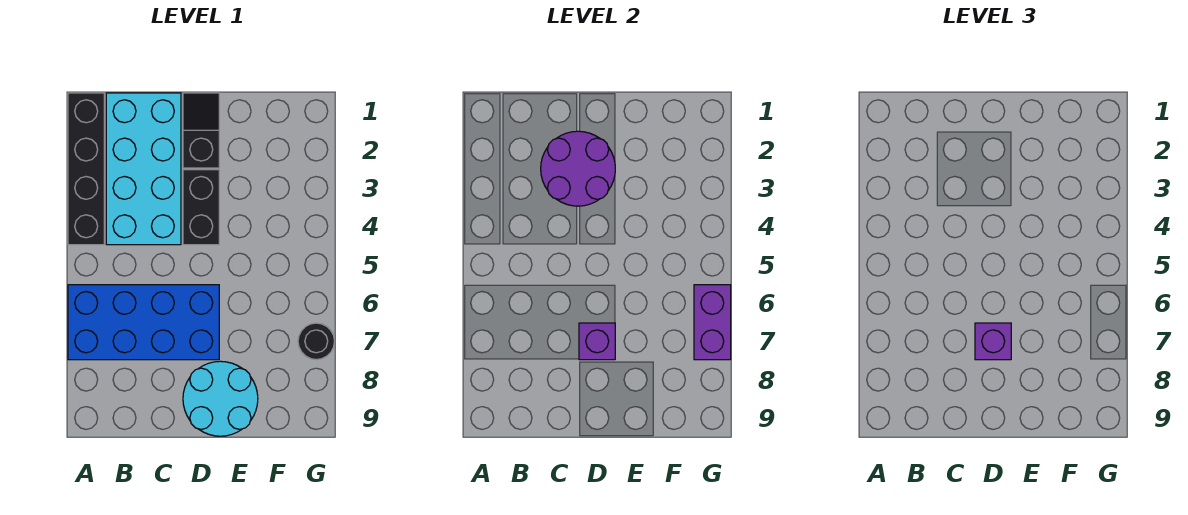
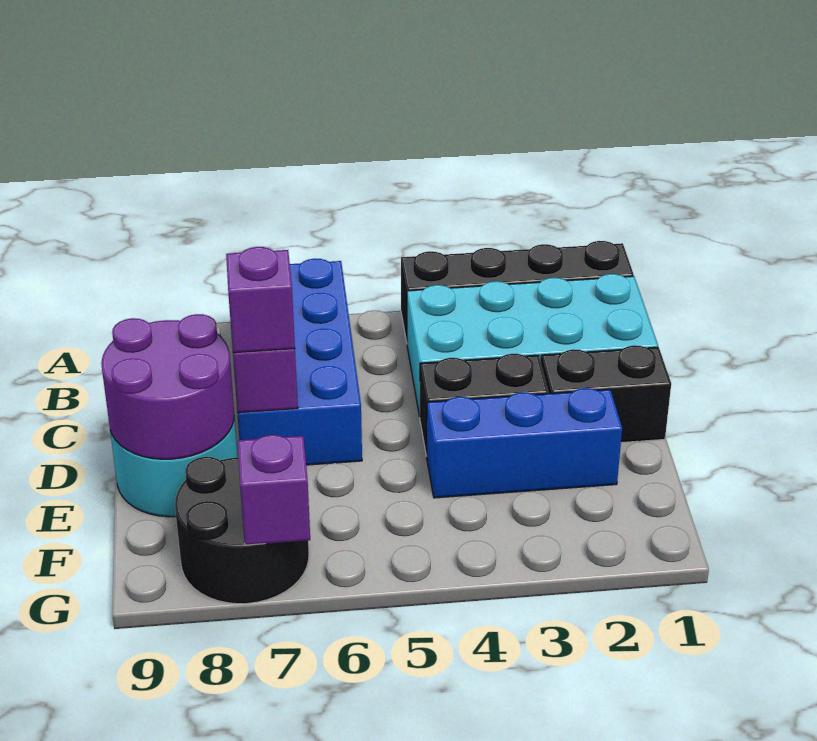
purple 2x2 round brick [541,131,615,206] -> purple 2x2 round brick moved to [101,314,234,459]
black 1x2 slope [183,93,219,168] -> black 1x2 brick [541,345,671,443]
none -> blue 1x3 brick [427,388,622,498]
purple 1x2 brick [694,285,731,360] -> purple 1x1 brick [238,435,310,545]
black 1x1 round brick [298,323,335,360] -> black 2x2 round brick [175,457,309,604]

